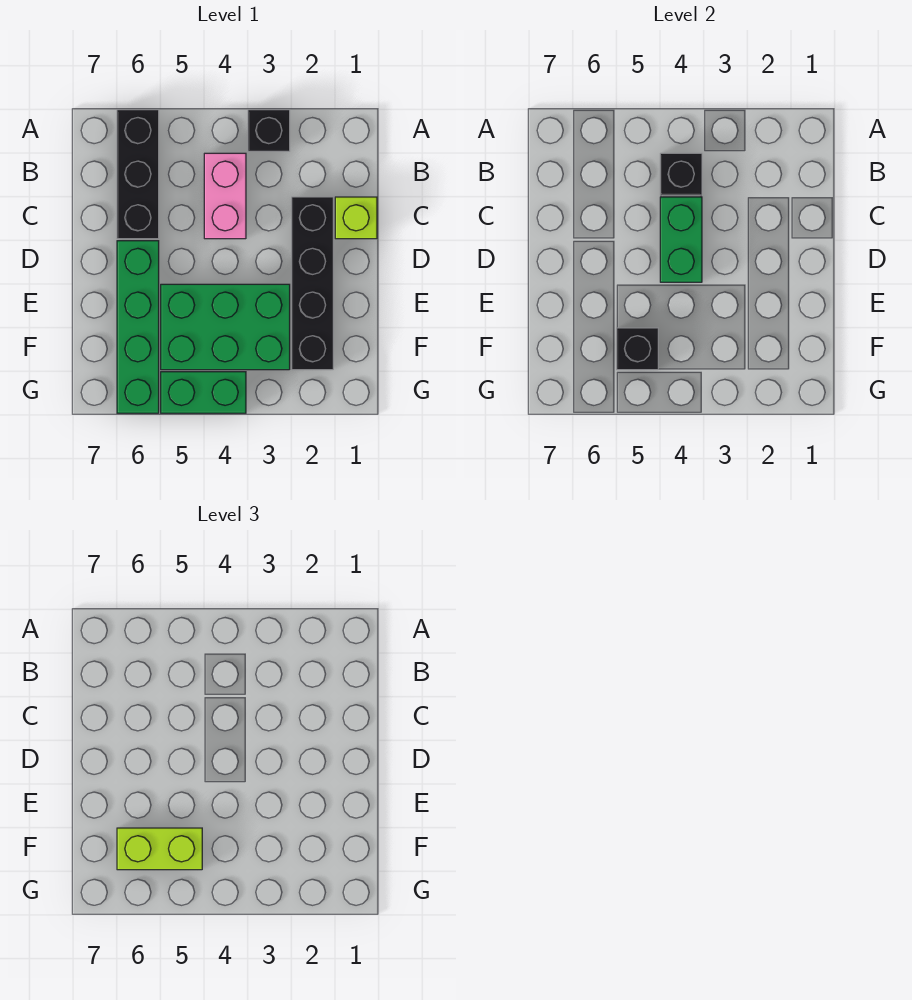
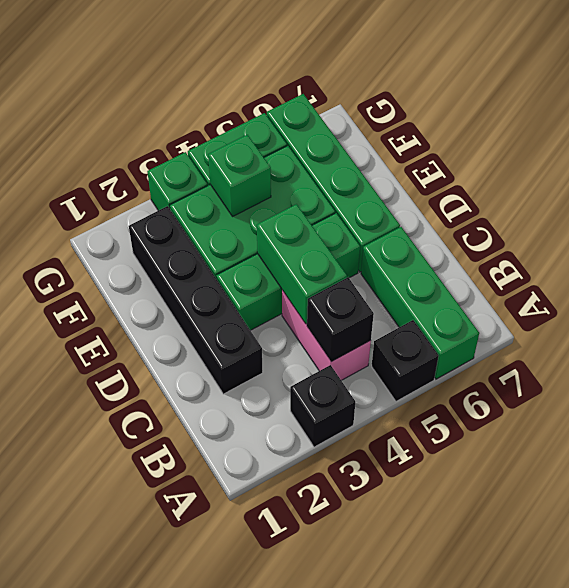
black 1x3 brick [117,110,159,239] -> green 1x3 brick [361,227,479,379]
lime 1x1 brick [335,197,377,239] -> none
none -> green 1x3 brick [216,213,360,330]
none -> green 1x1 brick [208,135,271,216]
black 1x1 brick [617,328,658,370] -> black 1x1 brick moved to [372,320,439,401]
lime 1x2 brick [117,828,202,870] -> none
none -> green 1x1 brick [147,152,207,211]

